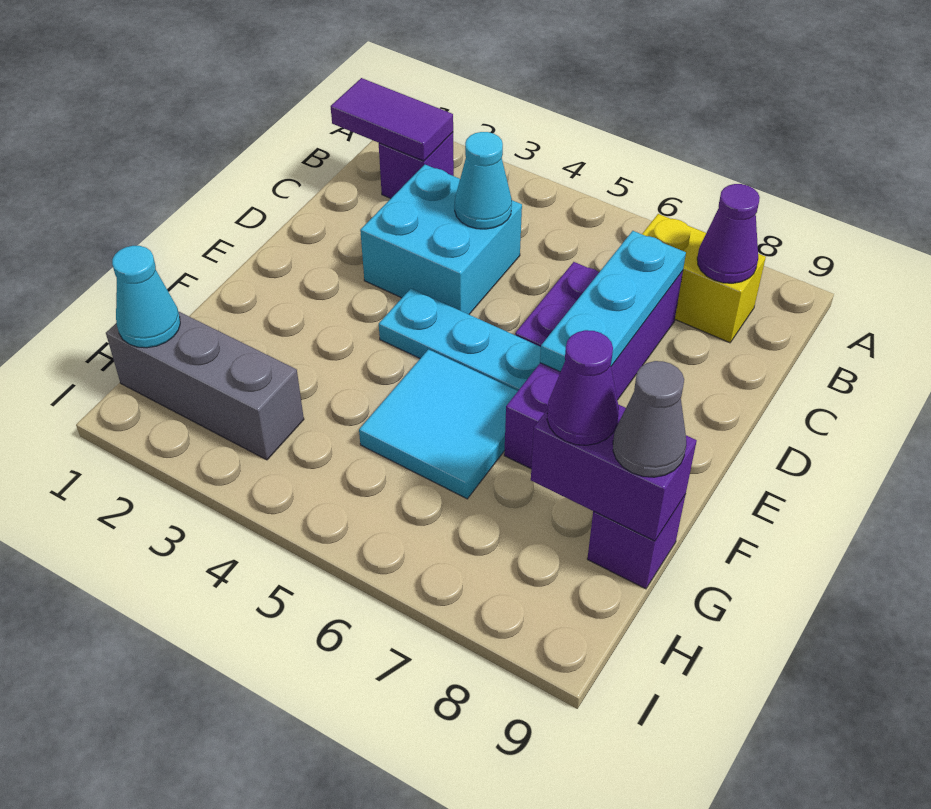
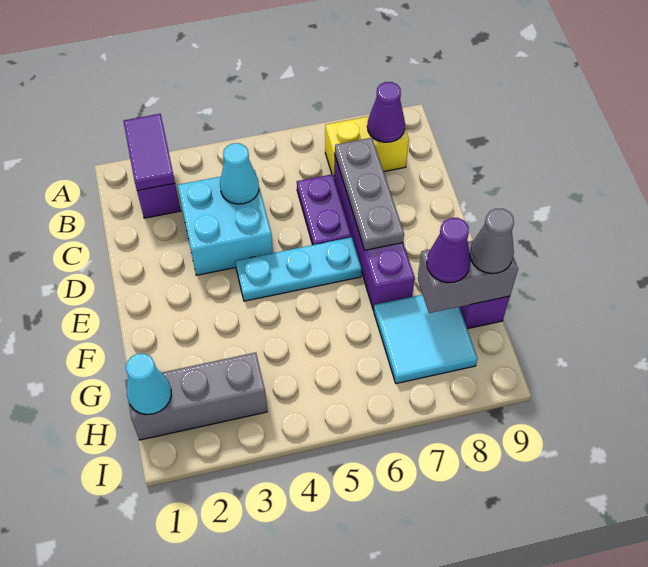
purple 1x2 tile [331,78,453,161] -> purple 1x2 tile turned to [123,114,175,191]
cyan 1x3 plate [540,231,686,372] -> grey 1x3 plate [335,138,404,250]
cyan 2x2 tile [359,349,518,499] -> cyan 2x2 tile moved to [374,295,477,384]
purple 1x2 brick [531,405,697,541] -> grey 1x2 brick [417,241,518,313]

